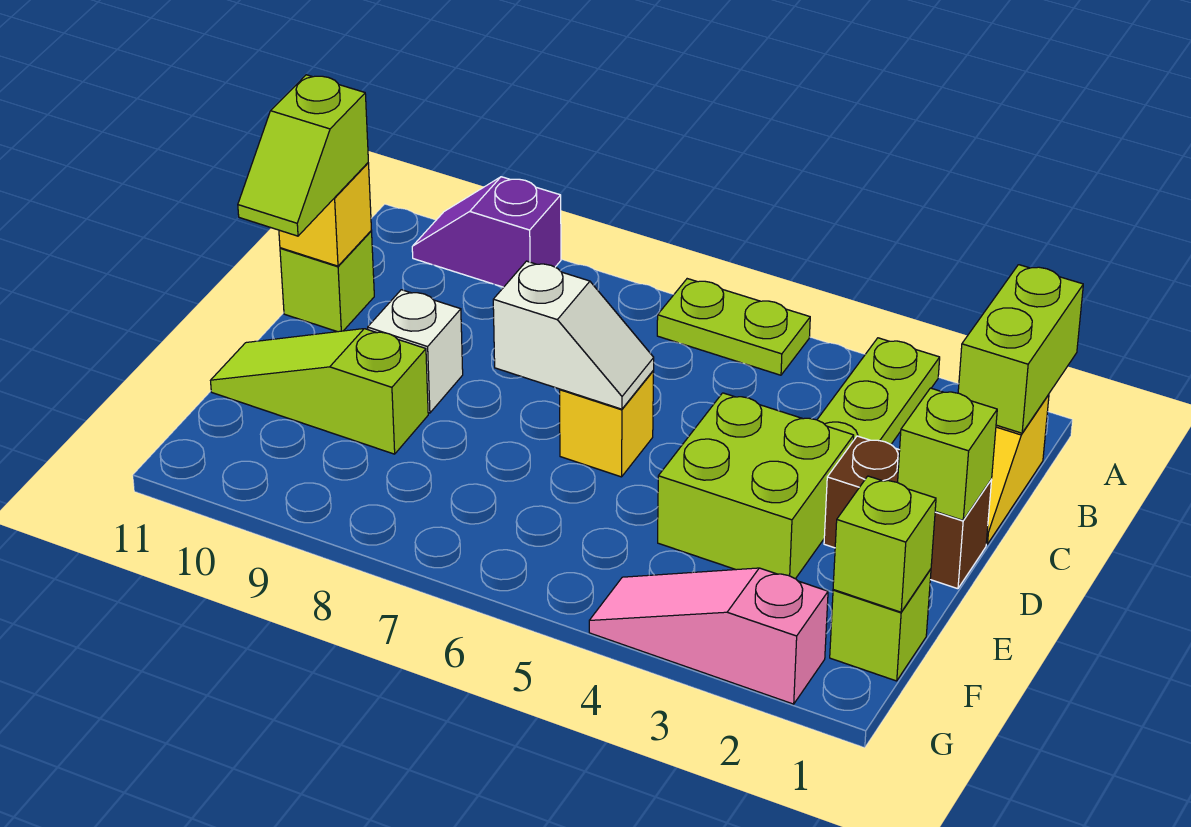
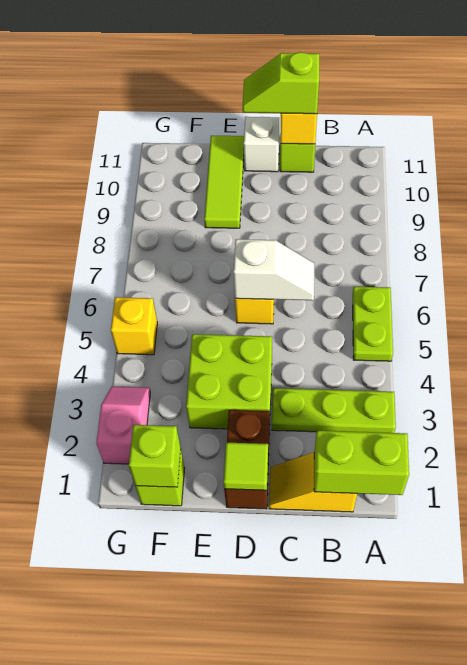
purple 1x2 slope [412,177,561,287] -> none
lime 1x1 brick [898,388,997,520] -> lime 1x1 tile [224,443,268,490]
white 1x2 slope [493,261,654,409] -> white 1x2 slope turned to [233,239,314,300]
white 1x1 brick [368,290,463,413] -> white 1x1 brick moved to [244,117,279,172]
lime 1x3 slope [211,329,428,454] -> lime 1x3 tile [204,136,244,228]
pink 1x3 slope [589,568,828,704] -> pink 1x2 slope [96,387,150,464]
none -> yellow 1x1 brick [111,297,157,355]

